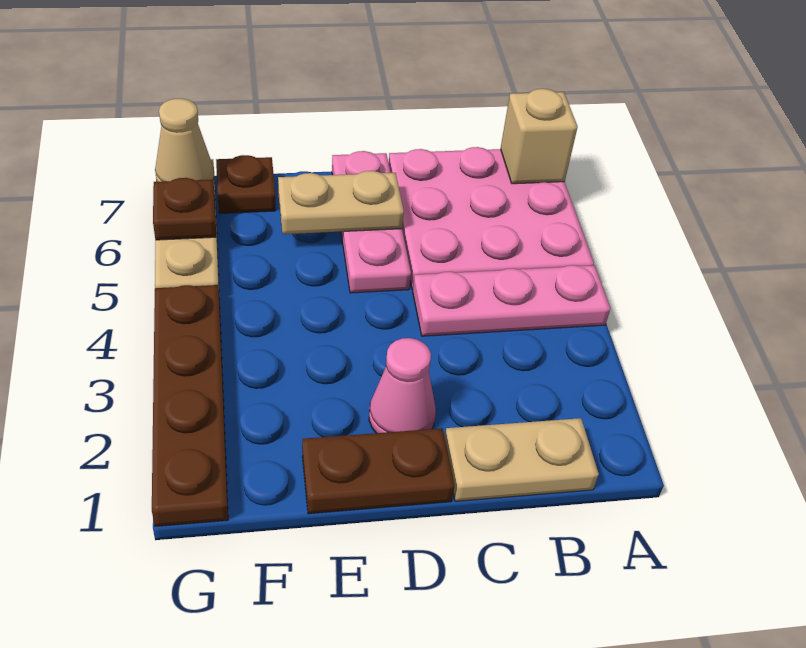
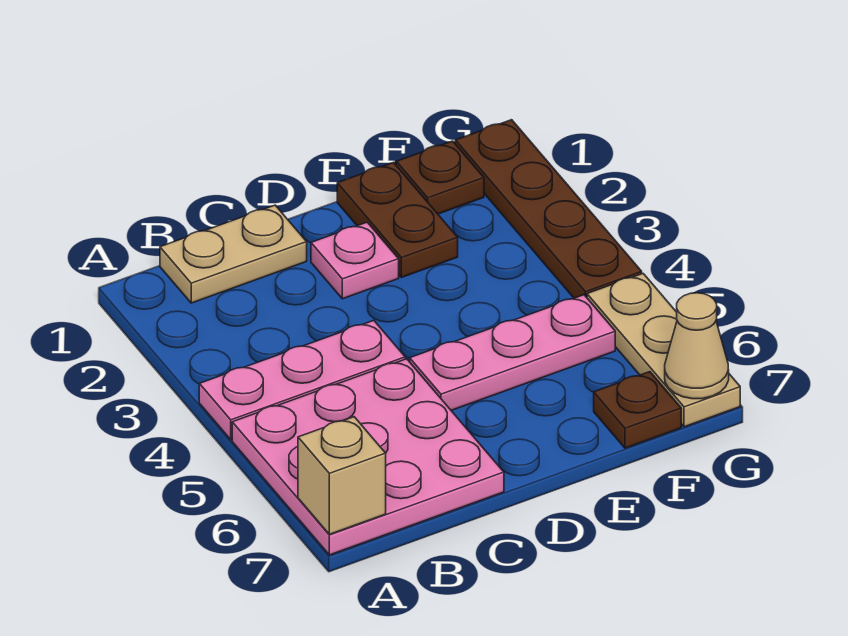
brown 1x2 plate [302,428,454,514] -> brown 1x2 plate turned to [337,162,458,277]
pink 1x1 cone [369,338,436,433] -> pink 1x1 plate [311,222,399,299]
pink 1x3 plate [332,151,411,293] -> pink 1x3 plate turned to [410,295,615,410]
tan 1x2 plate [278,171,404,234] -> none
brown 1x1 plate [153,178,216,240] -> brown 1x1 plate moved to [396,141,484,214]

